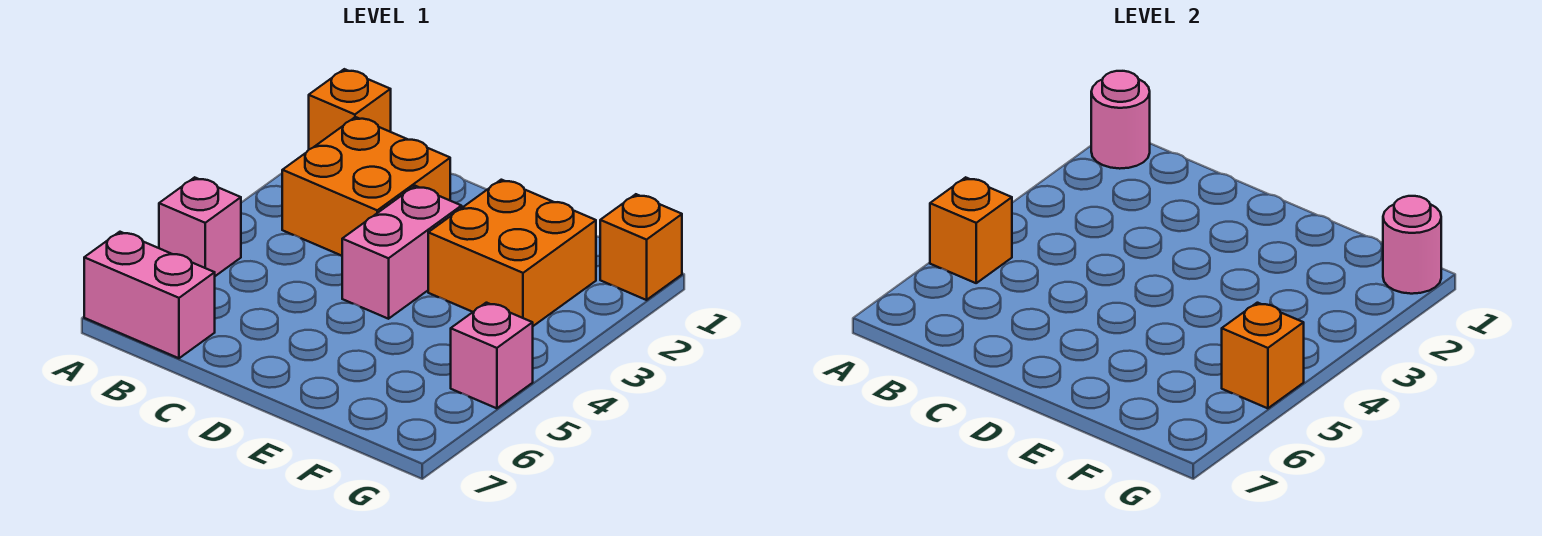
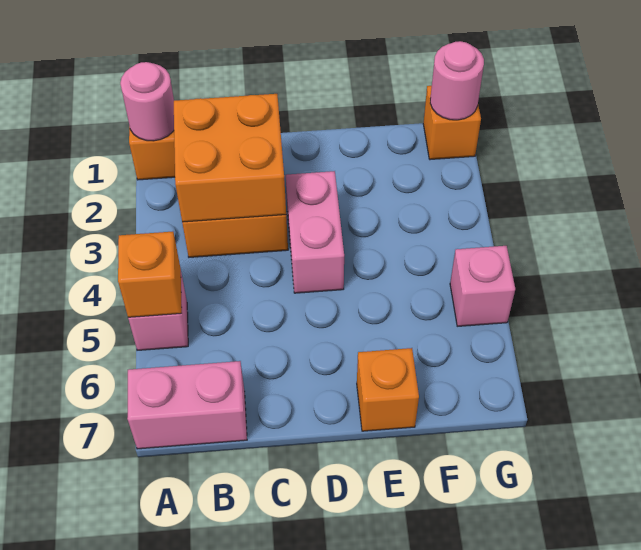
orange 2x2 brick [428,180,596,326] -> orange 2x2 brick moved to [174,94,286,222]
orange 1x1 brick [1222,303,1304,408] -> orange 1x1 brick moved to [357,348,419,431]

